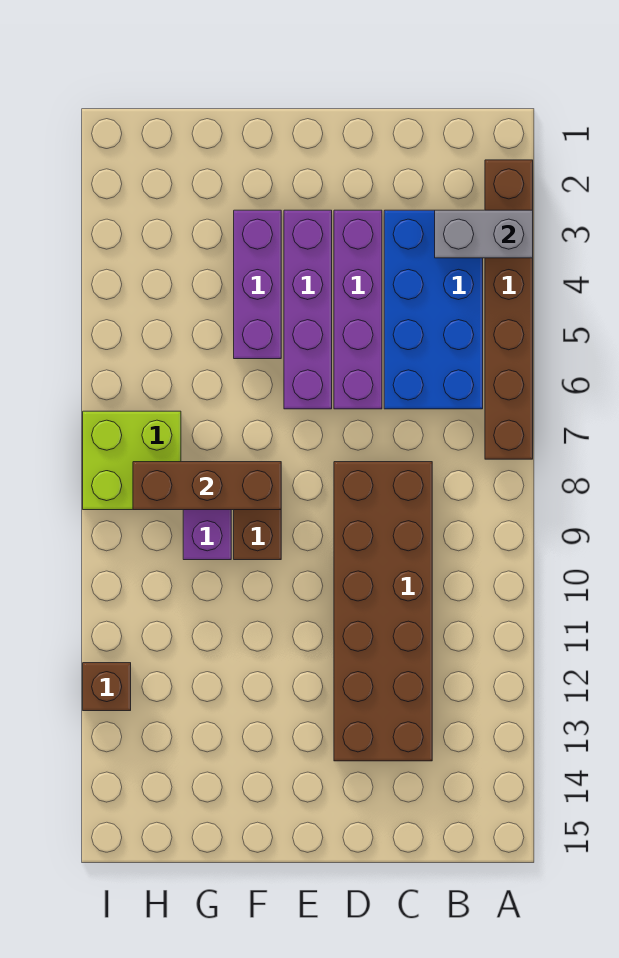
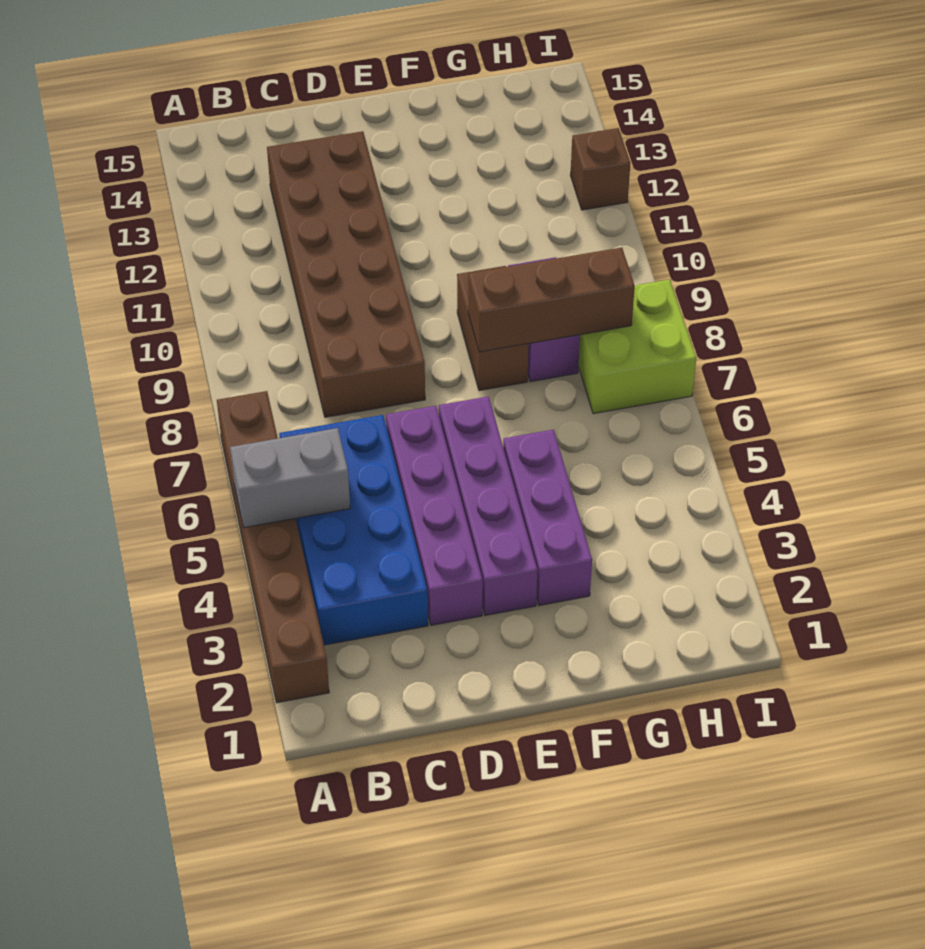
grey 1x2 brick [435,210,533,258] -> grey 1x2 brick moved to [230,428,350,528]

